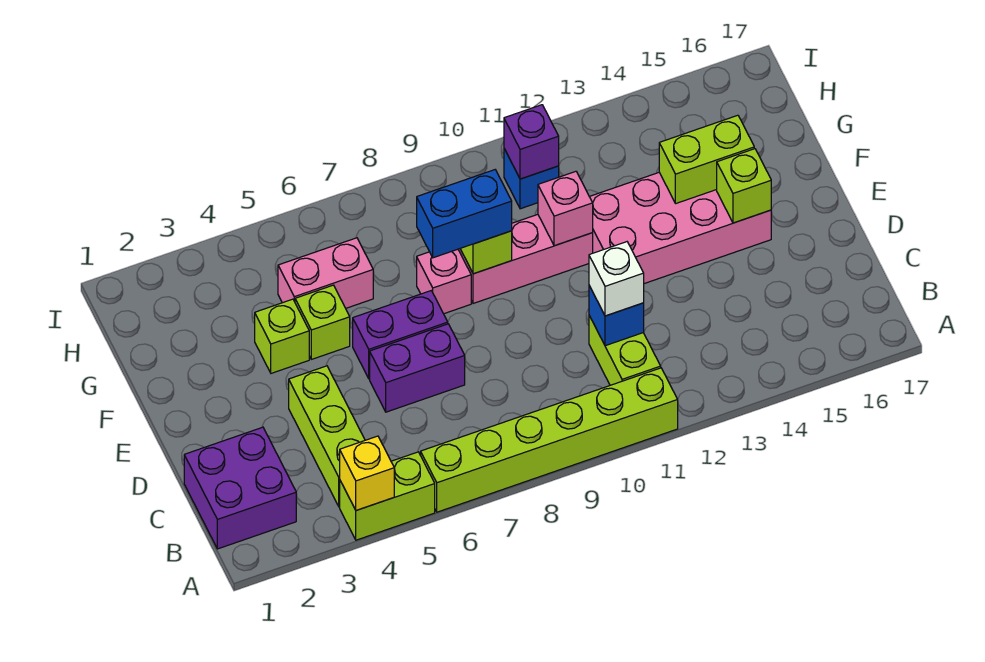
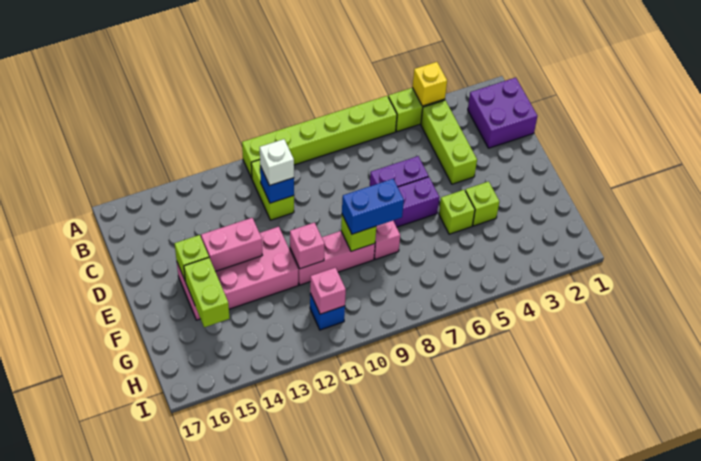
lime 1x2 brick [659,115,754,204] -> lime 1x2 brick turned to [184,258,230,327]
pink 1x2 brick [278,238,373,308] -> pink 1x2 brick moved to [201,218,262,271]
purple 1x1 brick [504,105,559,179] -> pink 1x1 brick [310,268,346,314]

